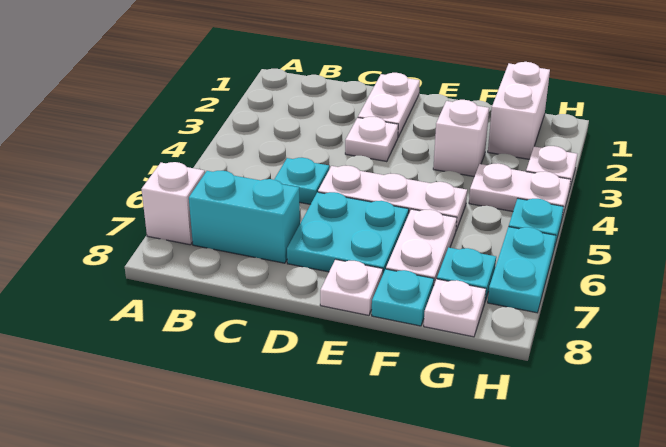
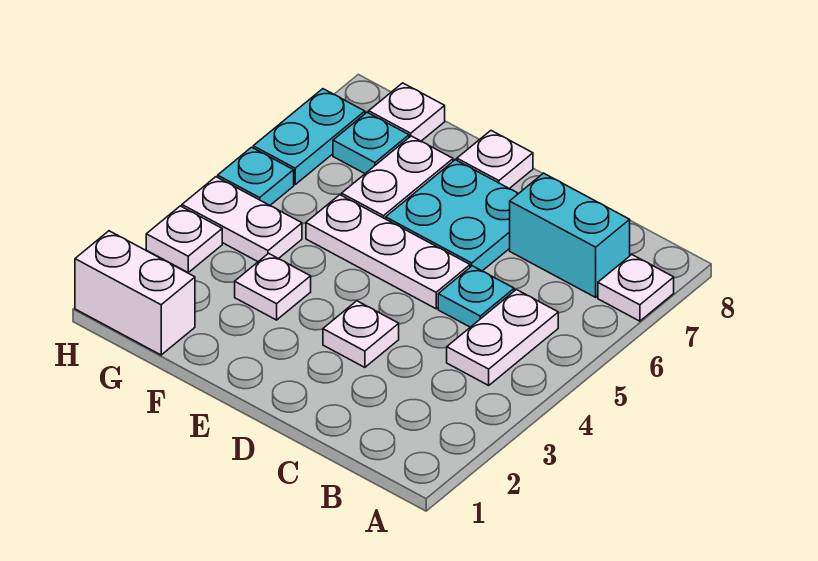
white 1x1 brick [142,162,205,245] -> white 1x1 plate [598,255,674,321]
white 1x2 plate [358,73,420,137] -> white 1x2 plate moved to [447,290,558,385]
white 1x1 brick [433,100,489,177] -> white 1x1 plate [235,253,311,320]
cyan 1x1 plate [372,269,434,326] -> none
white 1x2 brick [488,62,550,159] -> white 1x2 brick turned to [75,231,195,355]

